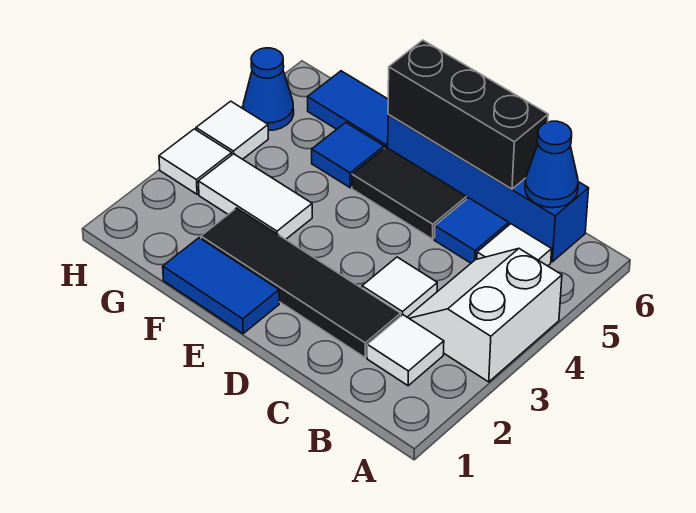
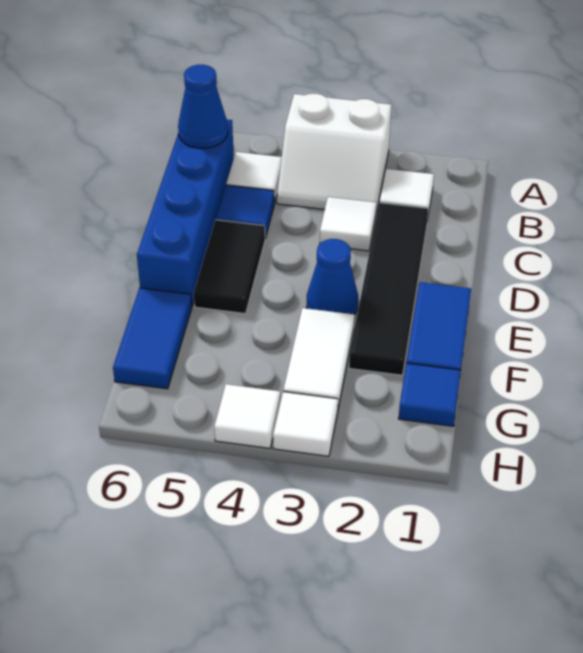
black 1x3 brick [388,40,548,189] -> none
blue 1x1 tile [312,122,384,188] -> blue 1x1 tile moved to [399,363,461,426]
blue 1x1 cone [243,48,294,131] -> blue 1x1 cone moved to [307,239,358,315]

